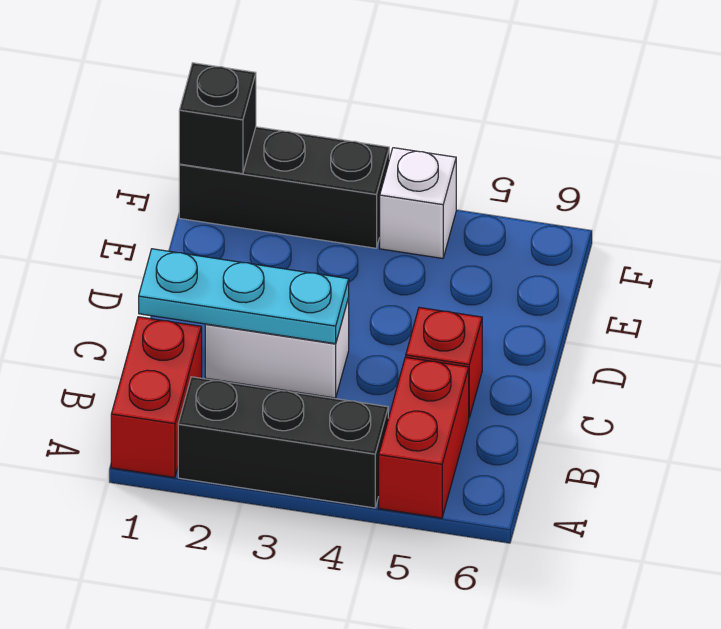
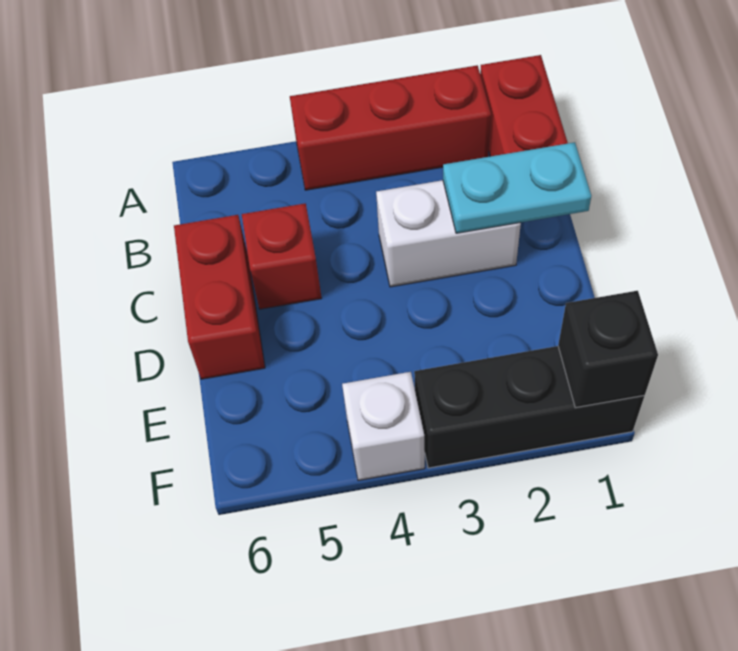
black 1x3 brick [178,377,388,508] -> red 1x3 brick [290,65,491,190]
red 1x2 brick [379,357,469,518] -> red 1x2 brick moved to [174,215,265,379]
cyan 1x3 plate [139,249,349,344] -> cyan 1x2 plate [443,142,591,233]

